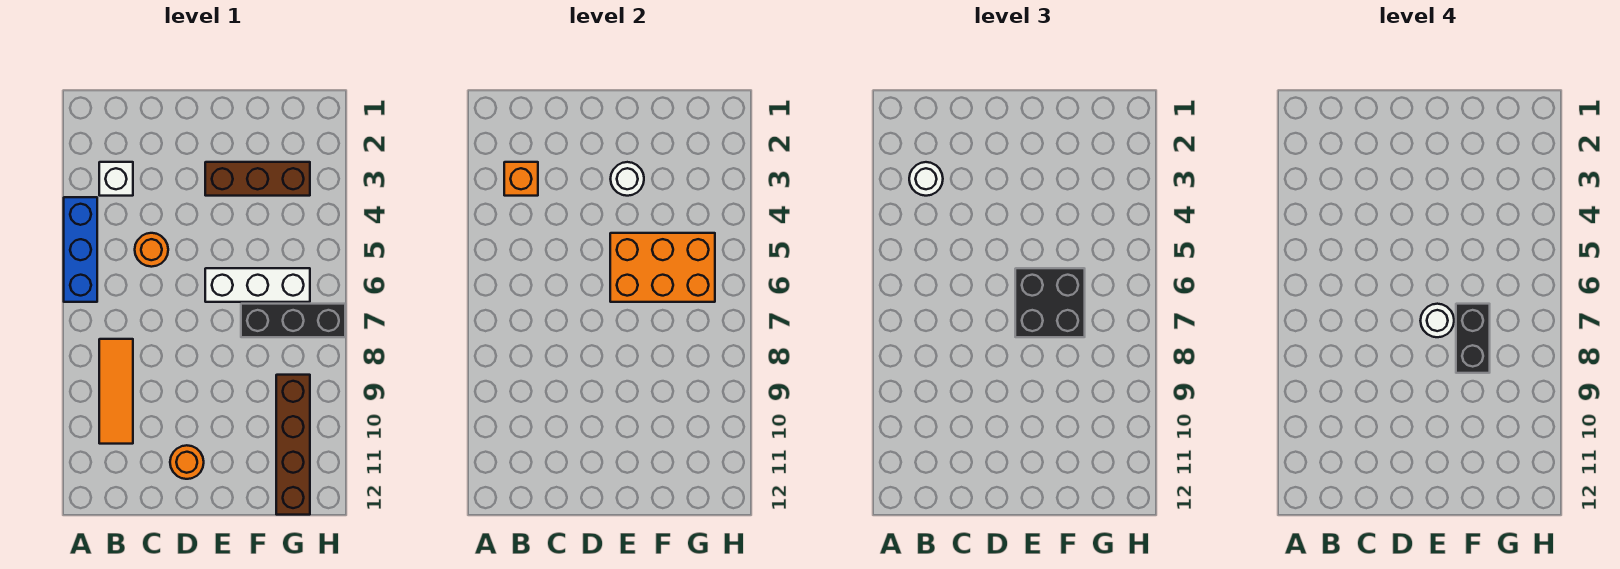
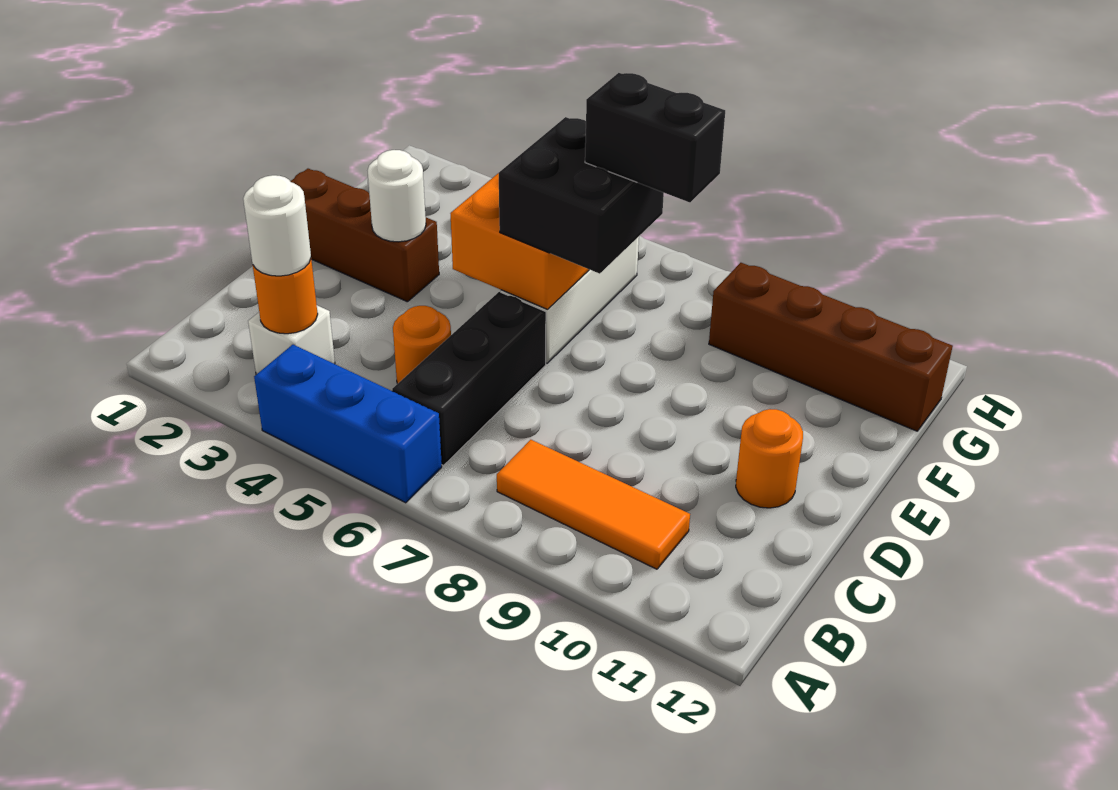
orange 1x1 brick [504,162,538,196] -> orange 1x1 round brick [253,259,318,334]
brown 1x3 brick [205,162,310,196] -> brown 1x3 brick turned to [290,169,439,302]
white 1x1 round brick [1420,304,1454,337] -> none
black 1x3 brick [241,304,345,337] -> black 1x3 brick moved to [392,292,546,465]

